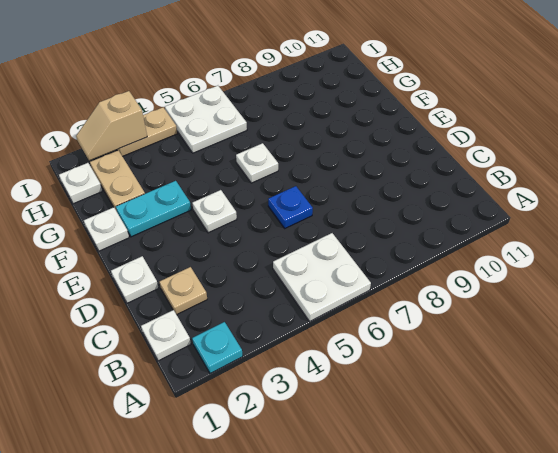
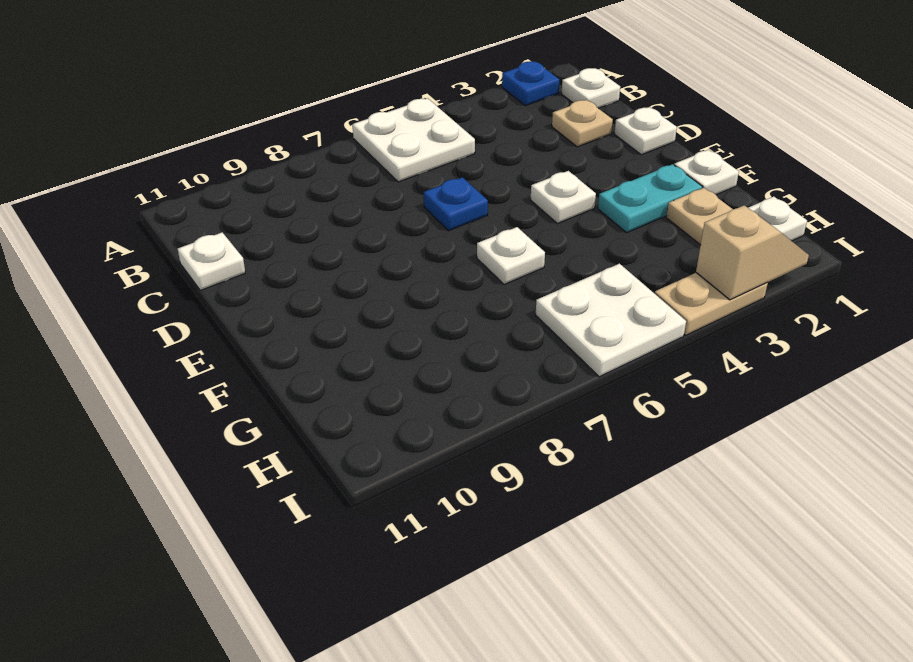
cyan 1x1 plate [192,322,243,373] -> blue 1x1 plate [502,61,559,106]
none -> white 1x1 plate [178,232,245,290]

